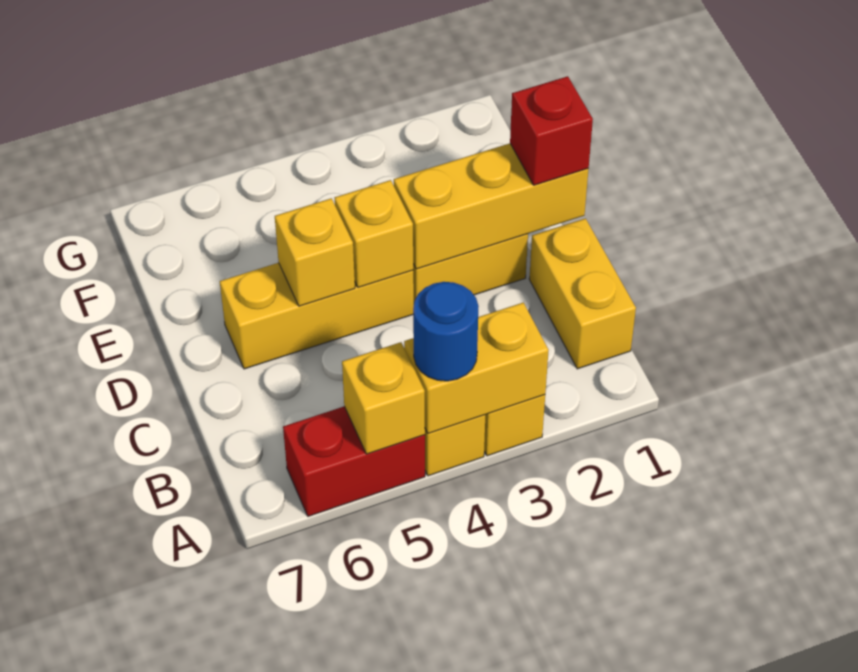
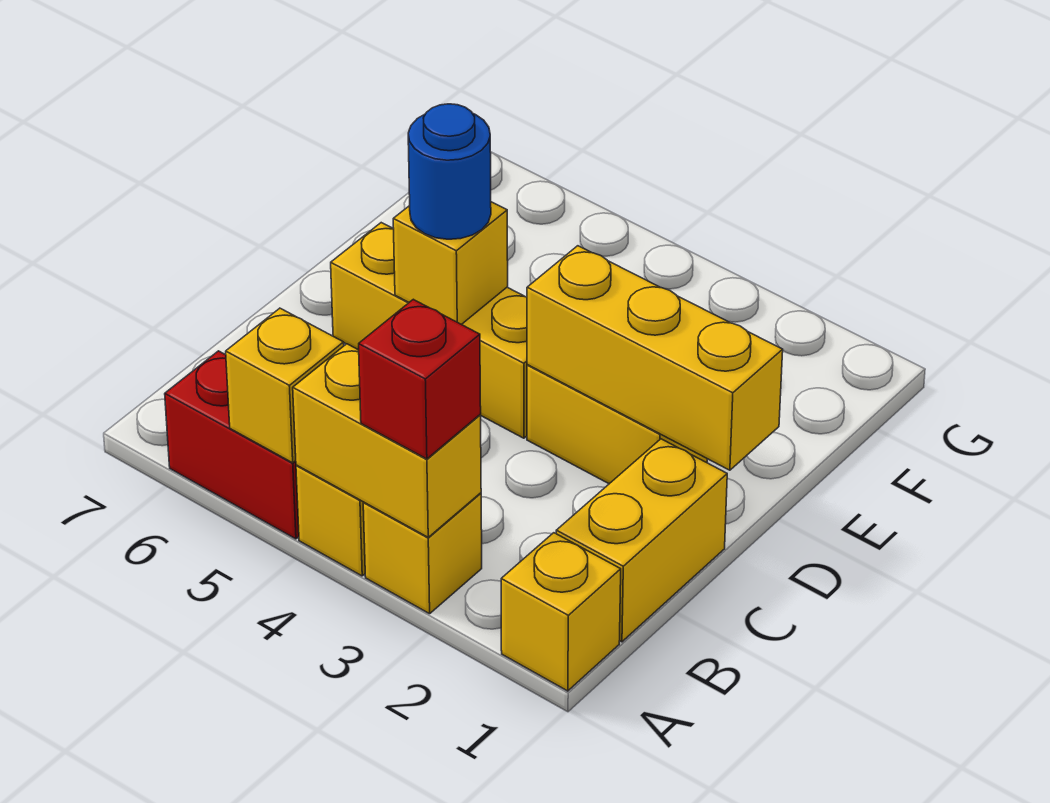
blue 1x1 round brick [413,282,479,381] -> blue 1x1 round brick moved to [408,104,491,239]
red 1x1 brick [510,76,593,185] -> red 1x1 brick moved to [359,299,481,459]
yellow 1x1 brick [335,180,413,287] -> yellow 1x1 brick moved to [501,533,621,691]

